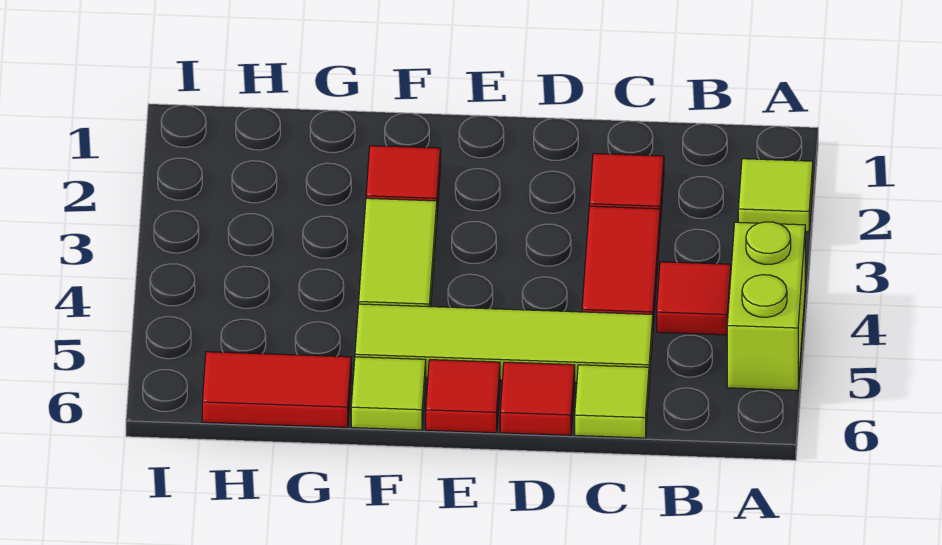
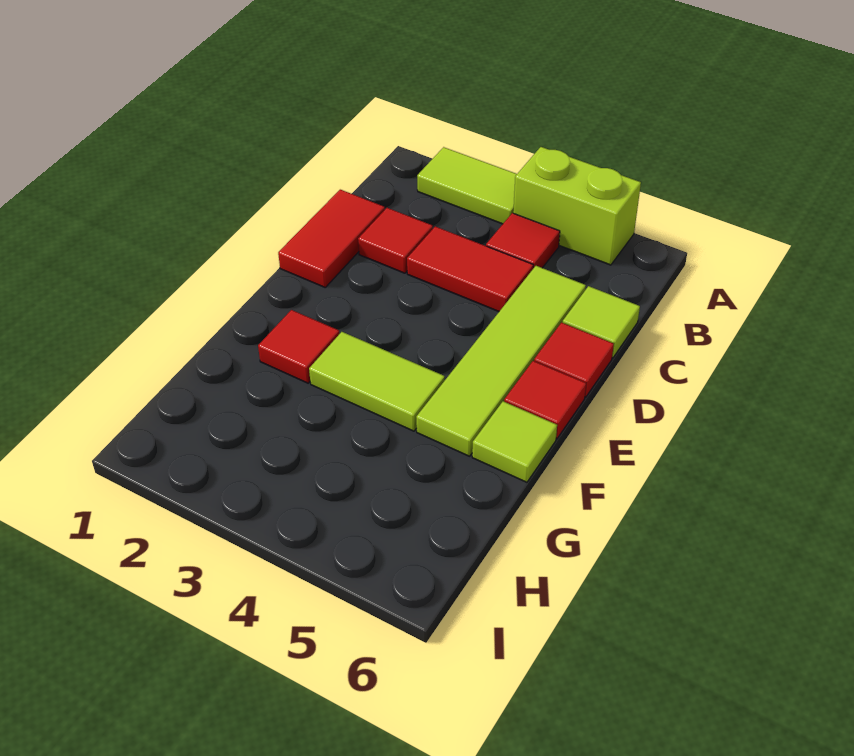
lime 1x1 tile [738,159,813,232] -> lime 1x2 tile [417,147,517,224]
red 1x2 tile [202,352,351,427] -> red 1x2 tile moved to [278,190,385,287]

